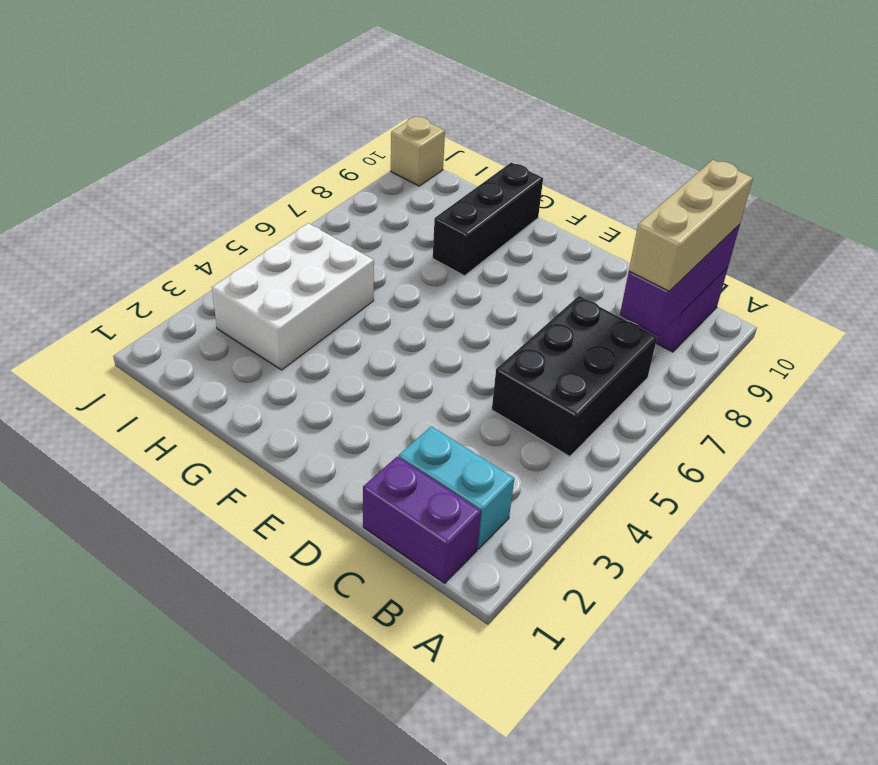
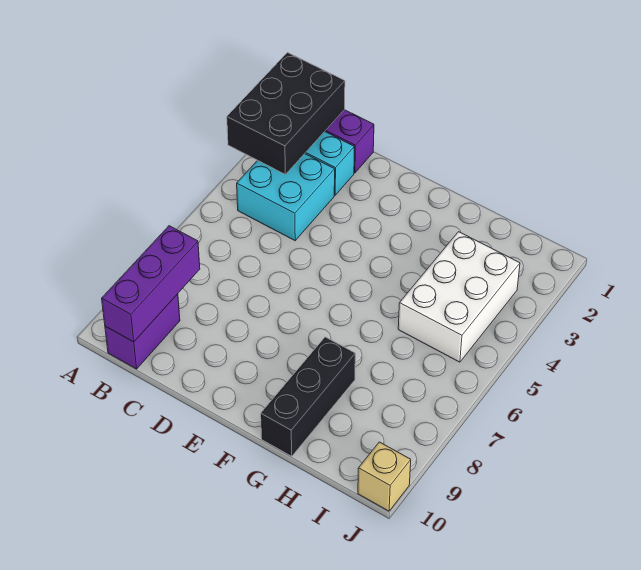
none -> cyan 2x2 brick [237,154,335,241]
black 2x3 brick [492,296,657,457] -> black 2x3 brick moved to [227,53,345,174]
tan 1x3 brick [629,160,753,291] -> none

